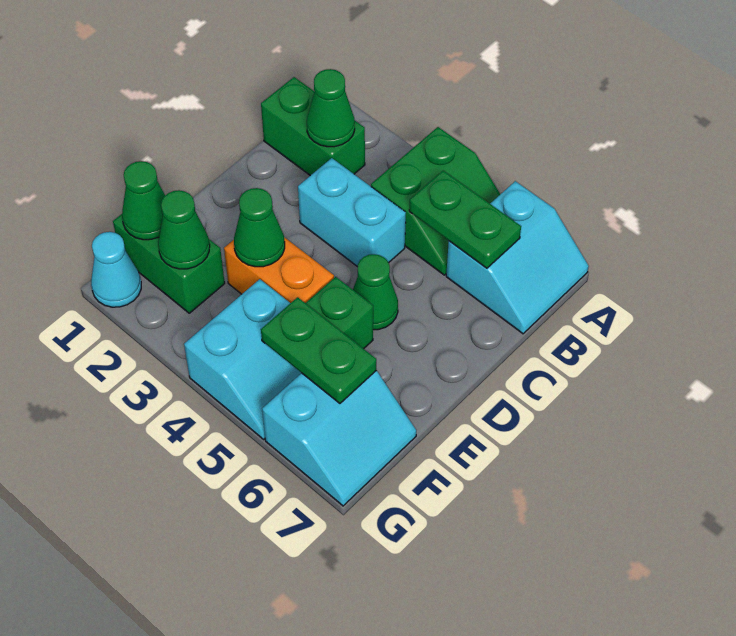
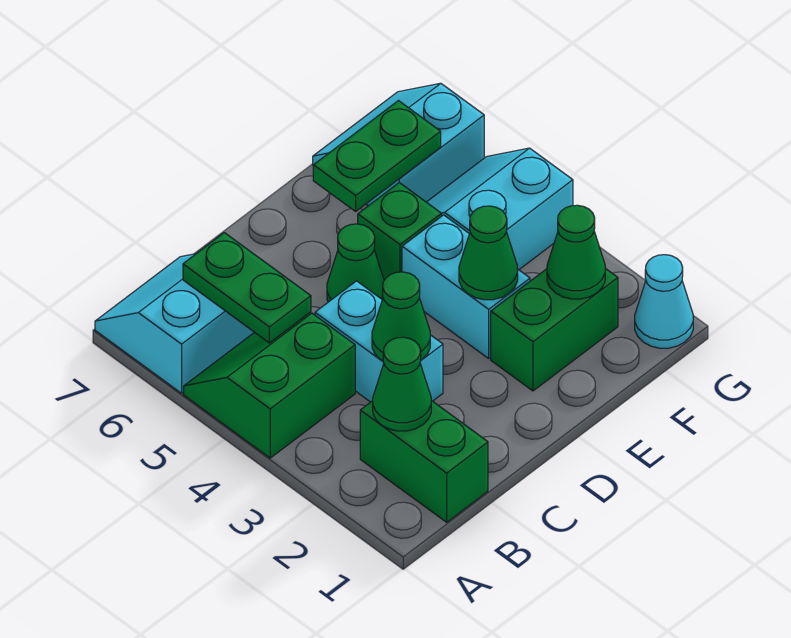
orange 1x2 brick [224,237,334,303] -> cyan 1x2 brick [402,215,530,358]
green 1x2 brick [113,214,225,313] -> green 1x2 brick turned to [491,268,618,391]
green 1x1 cone [122,161,165,240] -> green 1x1 cone moved to [372,272,430,361]
green 1x2 plate [261,297,376,403] -> green 1x2 plate turned to [313,101,441,211]

